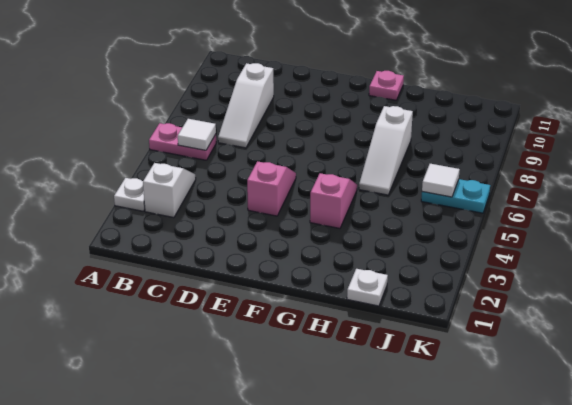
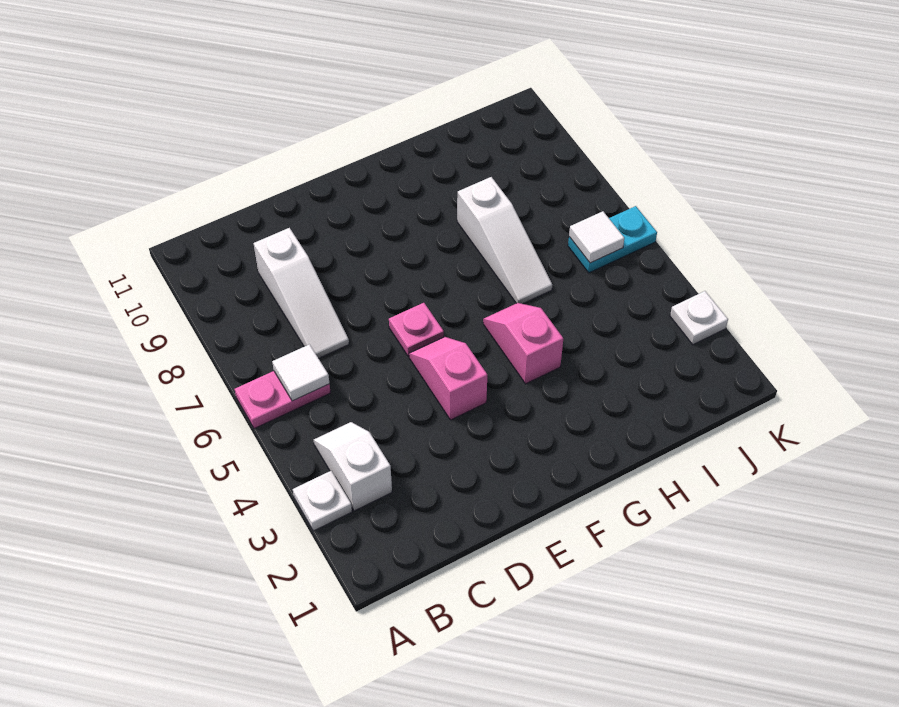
pink 1x1 plate [369,71,404,100] -> pink 1x1 plate moved to [389,303,444,357]
white 1x1 plate [347,269,388,306] -> white 1x1 plate moved to [670,291,728,345]

